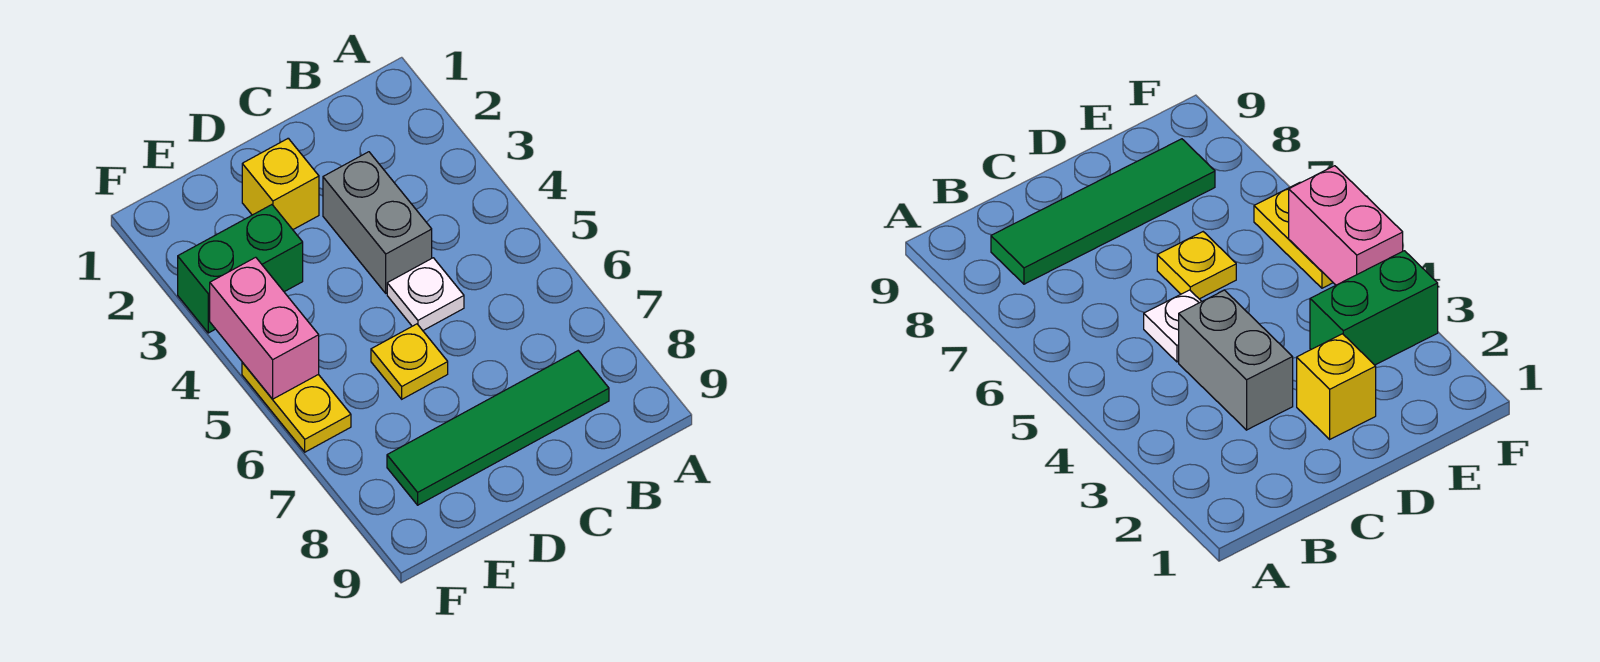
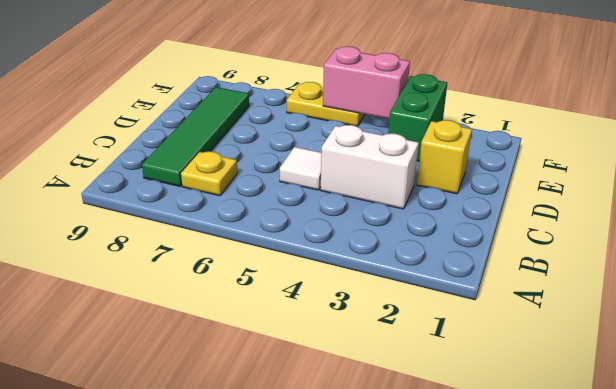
grey 1x2 brick [323,152,432,293] -> white 1x2 brick [321,125,419,209]
white 1x1 plate [387,258,464,330] -> white 1x1 tile [280,147,322,190]
yellow 1x1 plate [371,324,448,399] -> yellow 1x1 plate moved to [181,151,237,196]

